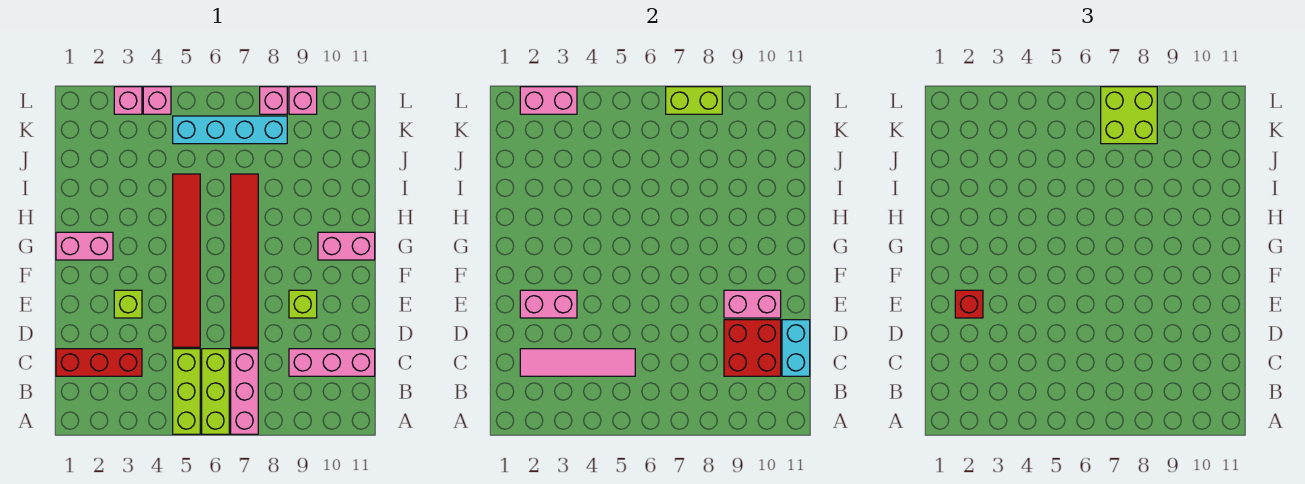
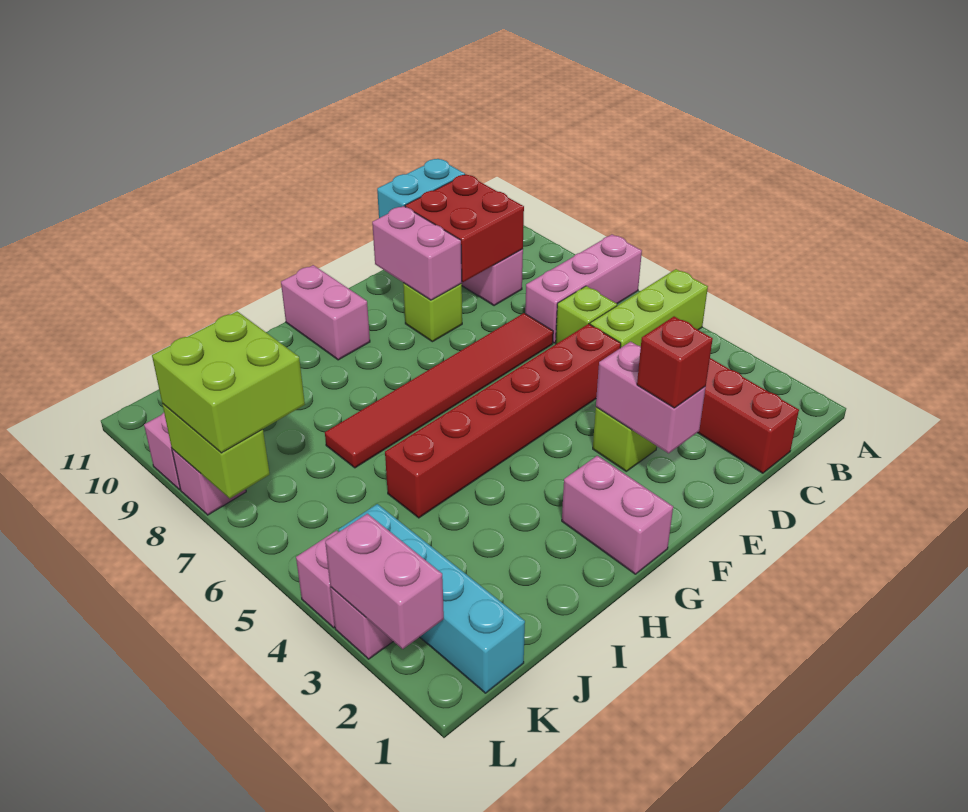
lime 1x3 brick [202,349,229,434] -> lime 1x1 brick [556,286,617,344]
pink 1x4 tile [520,349,635,376] -> none
red 1x6 tile [173,174,200,347] -> red 1x6 brick [385,324,621,518]
cyan 1x4 brick [173,116,287,144] -> cyan 1x4 brick moved to [339,504,525,693]

